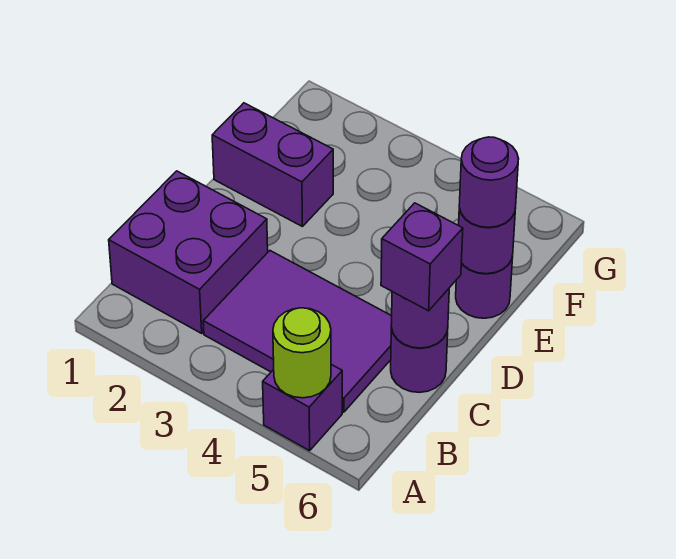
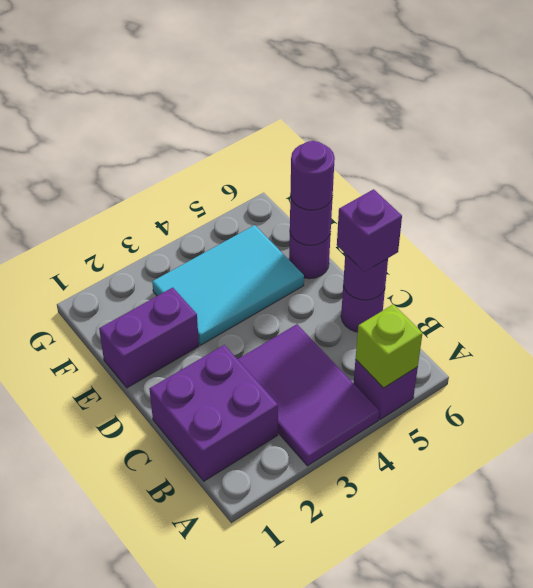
lime 1x1 round brick [273,308,331,398] -> lime 1x1 brick [356,304,423,388]
purple 2x3 tile [203,251,392,412] -> purple 2x3 tile turned to [238,324,379,466]
none -> cyan 2x3 tile [152,225,304,345]

